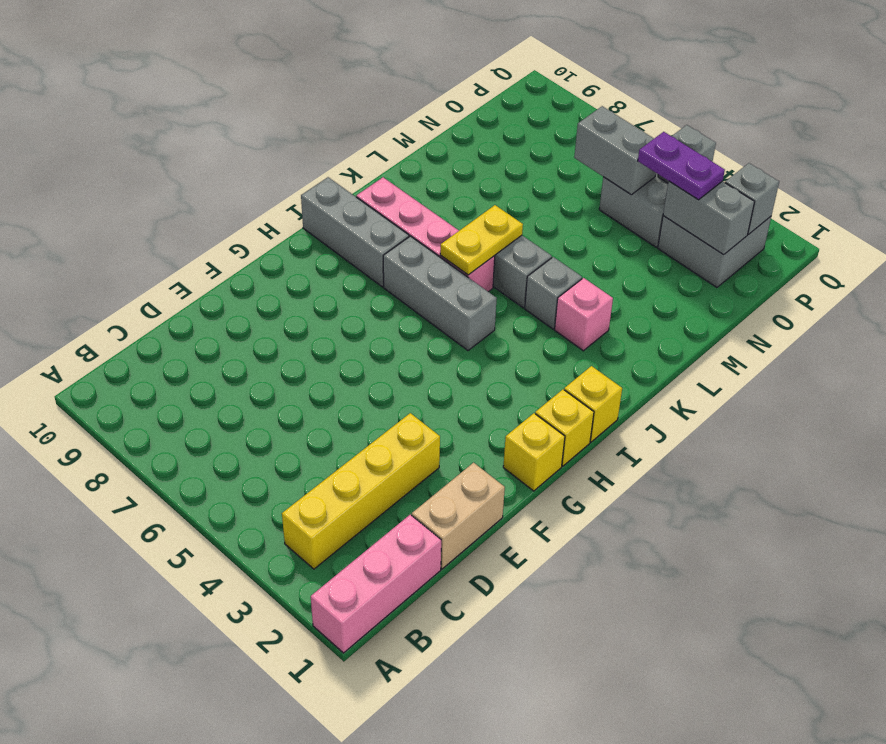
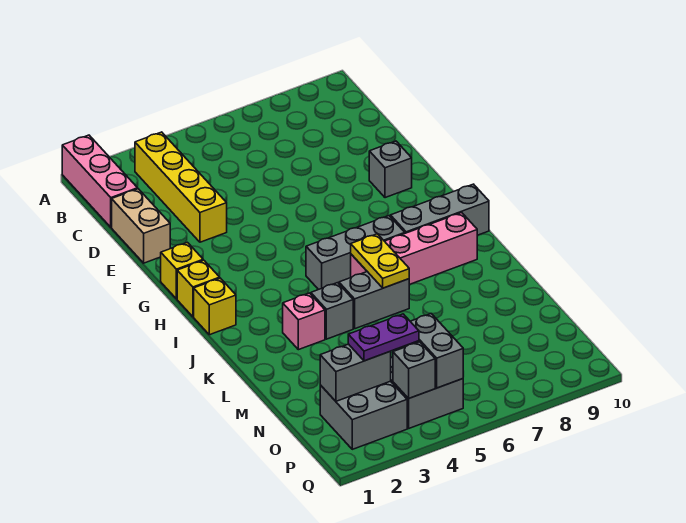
grey 1x2 brick [574,106,656,195] -> grey 1x2 brick turned to [405,314,463,388]
grey 1x1 brick [725,163,779,234] -> grey 1x1 brick moved to [369,141,412,198]

